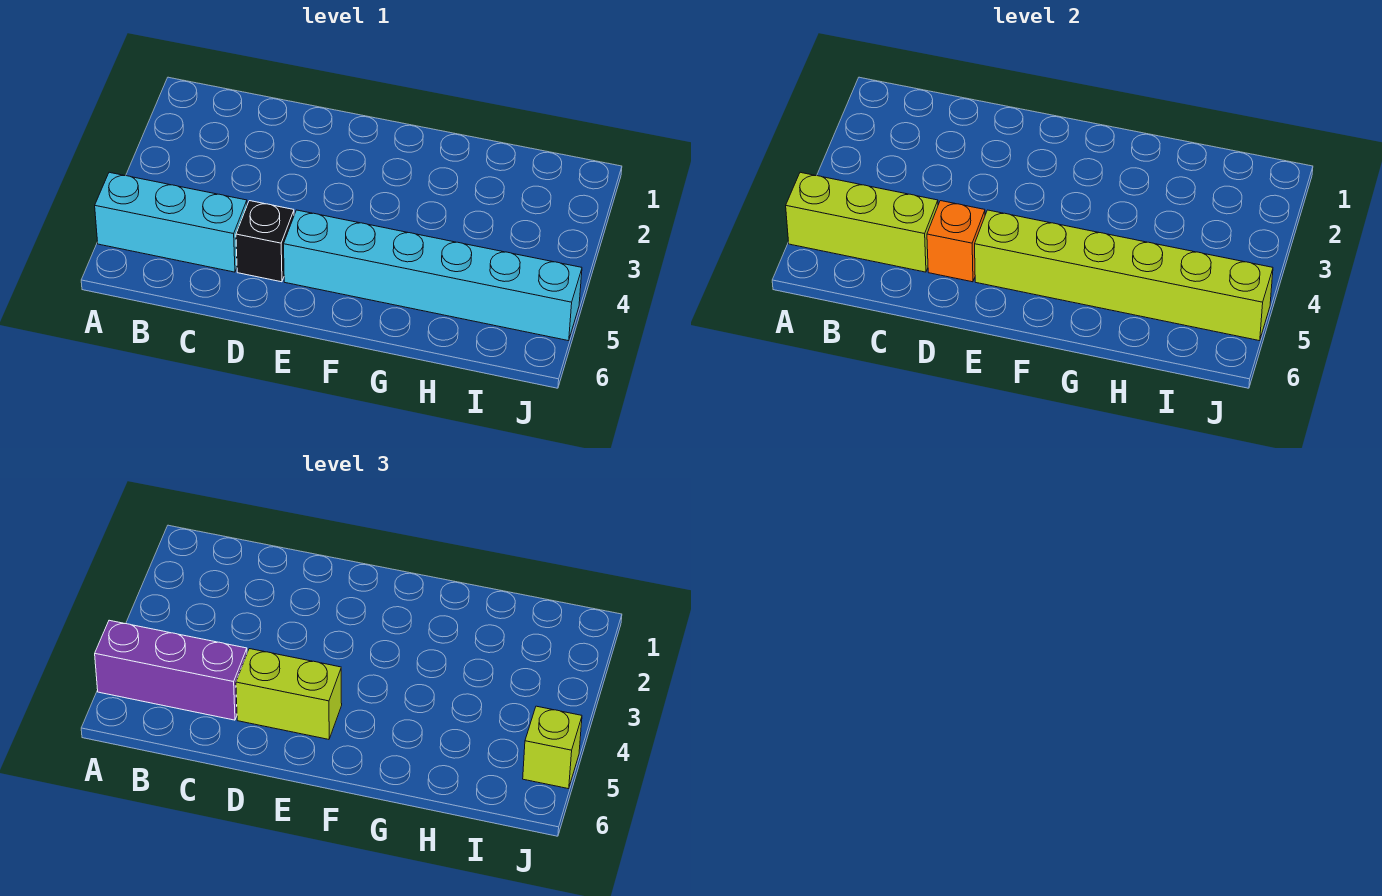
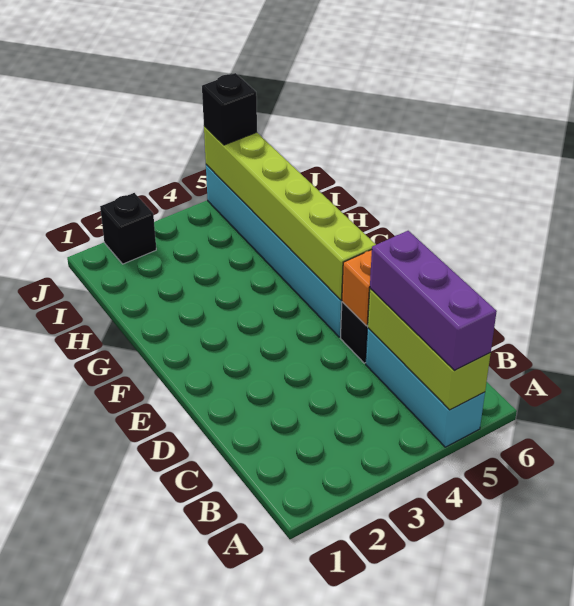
lime 1x2 brick [236,649,342,739] -> none
none -> black 1x1 brick [100,193,156,264]
lime 1x1 brick [523,706,582,789] -> black 1x1 brick [202,73,257,145]

